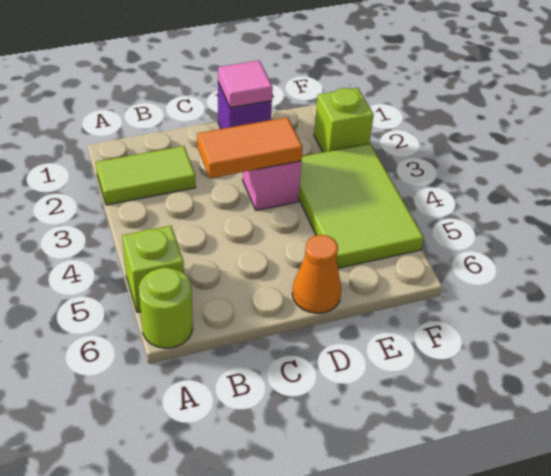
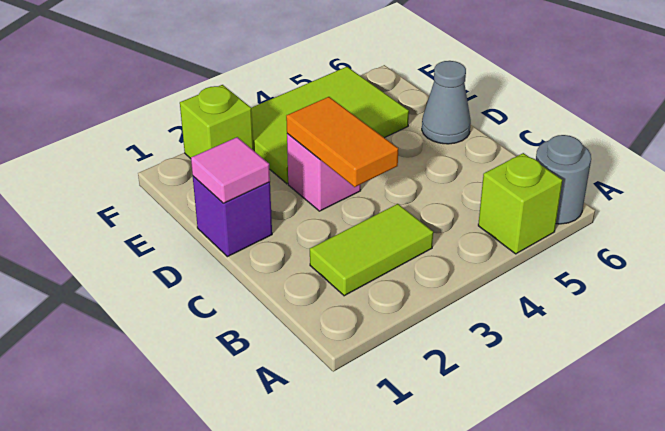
lime 1x2 tile [96,146,196,205] -> lime 1x2 tile turned to [310,204,433,296]
lime 1x1 round brick [139,268,193,348] -> grey 1x1 round brick [536,135,591,224]
orange 1x1 cone [292,235,342,313] -> grey 1x1 cone [422,61,471,144]

